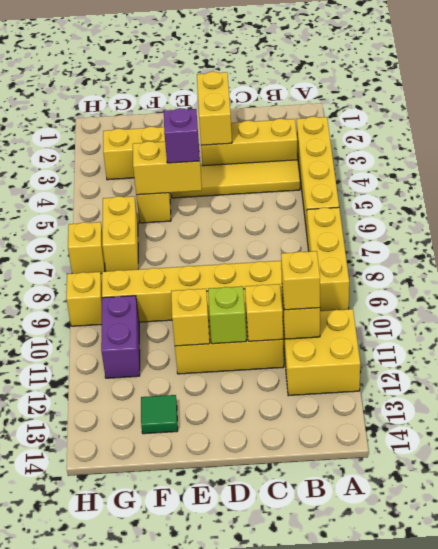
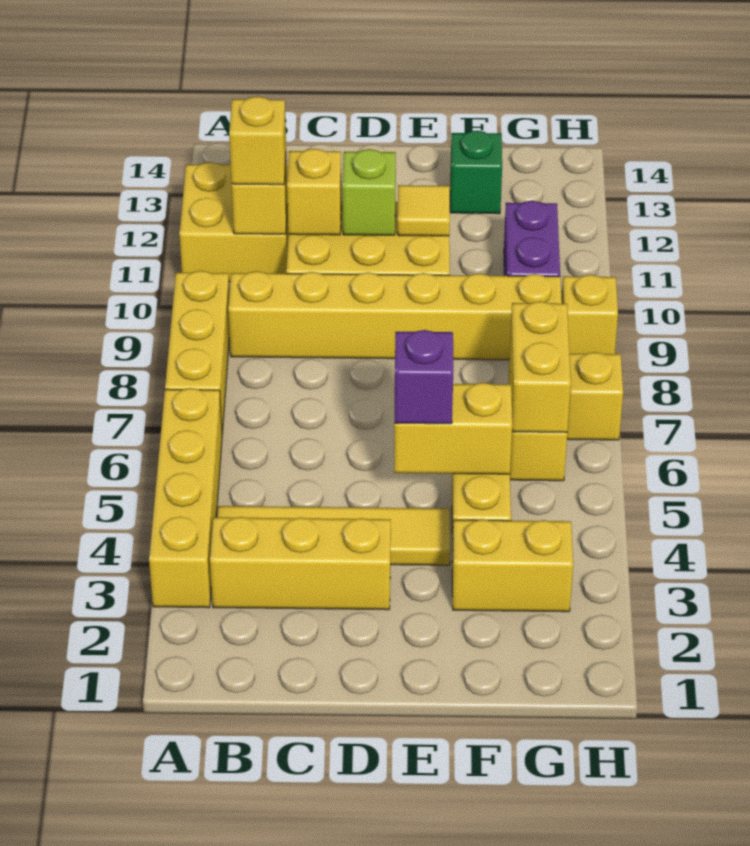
yellow 1x2 brick [197,72,232,145] -> yellow 1x2 brick moved to [510,301,571,432]
yellow 1x1 brick [171,289,210,346] -> yellow 1x1 tile [398,185,450,236]
green 1x1 tile [141,395,178,434] -> green 1x1 brick [450,131,502,214]

